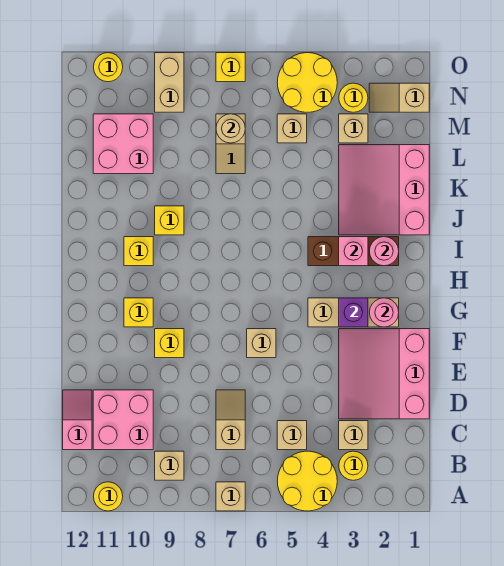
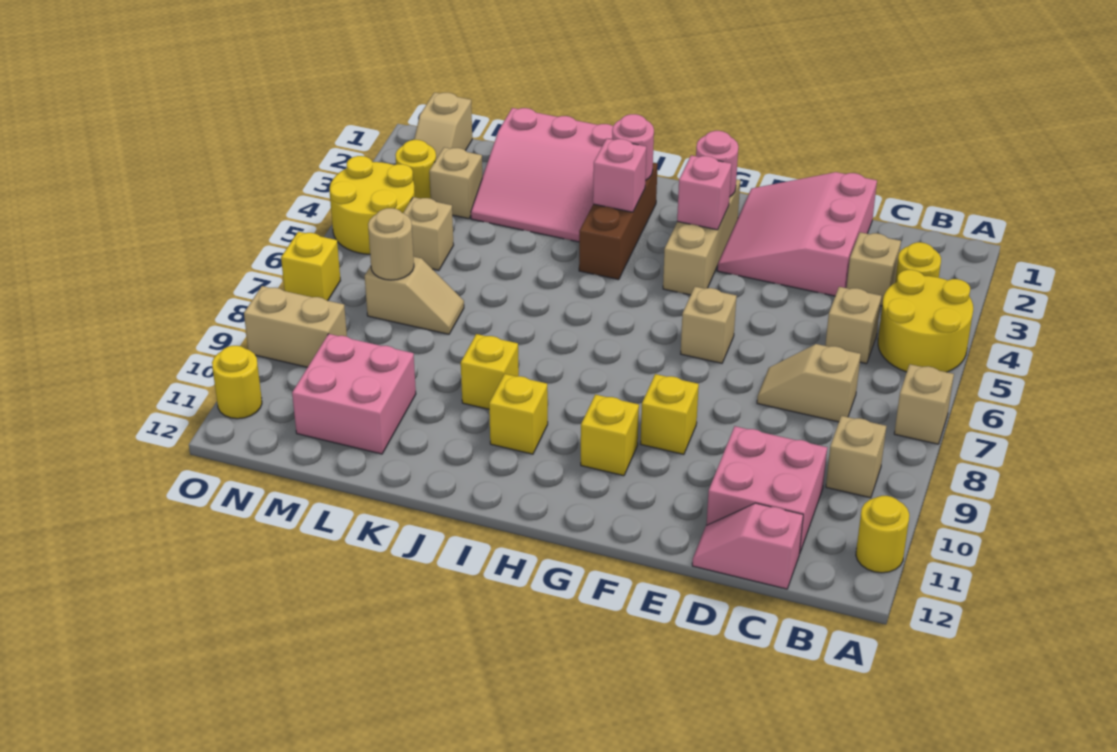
pink 3x3 slope [339,329,429,419] -> pink 3x3 slope turned to [717,172,877,296]
purple 1x1 brick [339,298,368,327] -> pink 1x1 brick [677,155,732,230]

